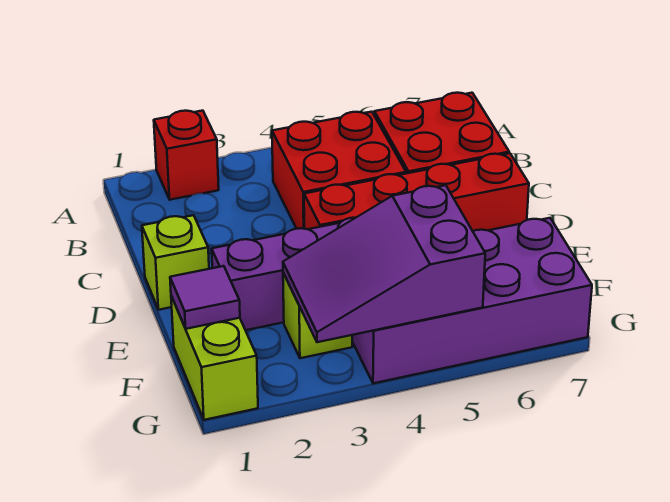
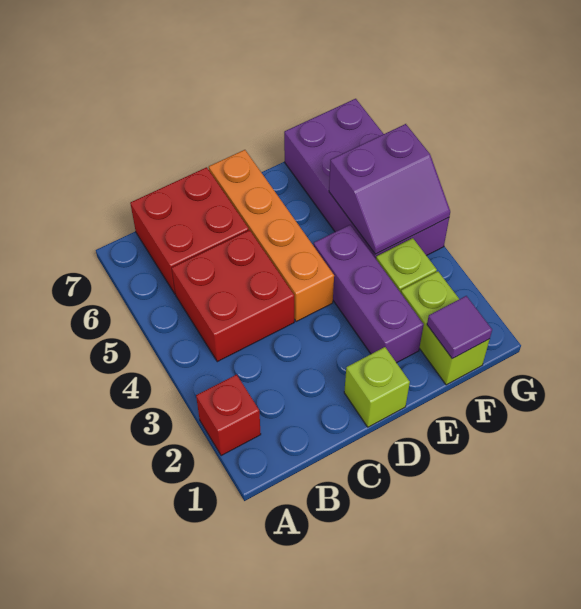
red 1x4 brick [304,153,529,231] -> orange 1x4 brick [209,150,334,322]
lime 1x2 brick [171,296,258,420] -> lime 1x2 brick turned to [401,271,490,385]
purple 2x3 slope [283,185,485,342] -> purple 2x2 slope [329,124,450,254]

